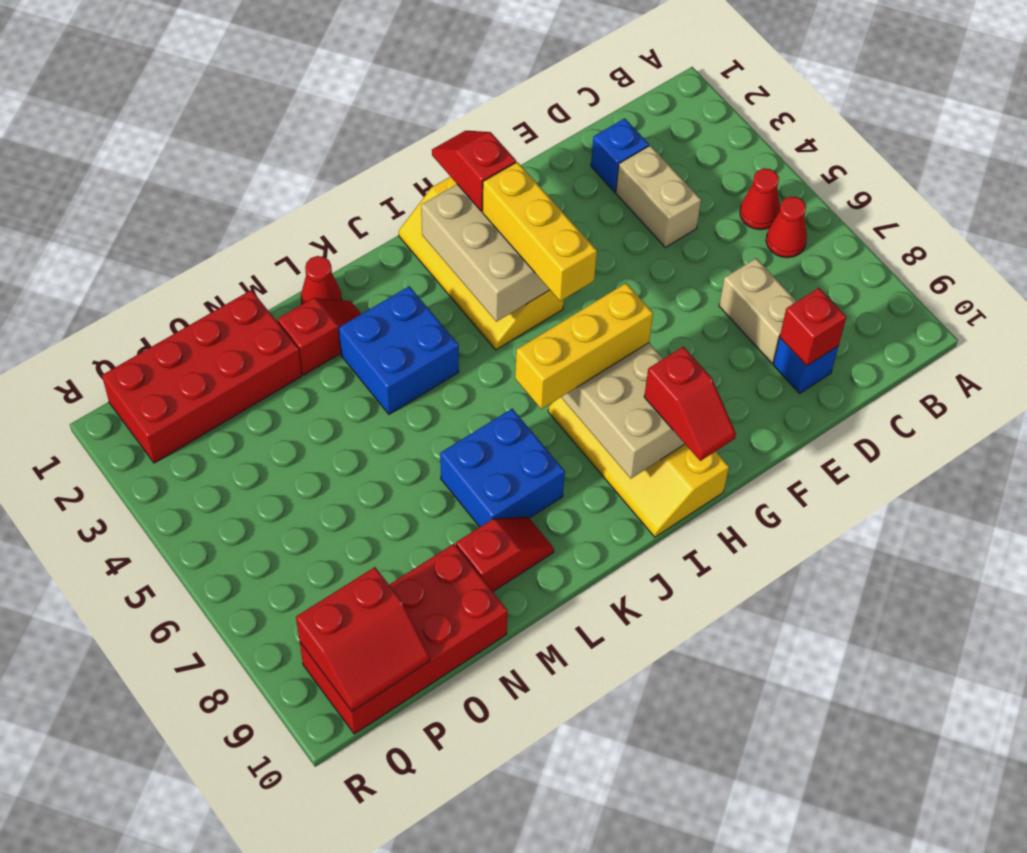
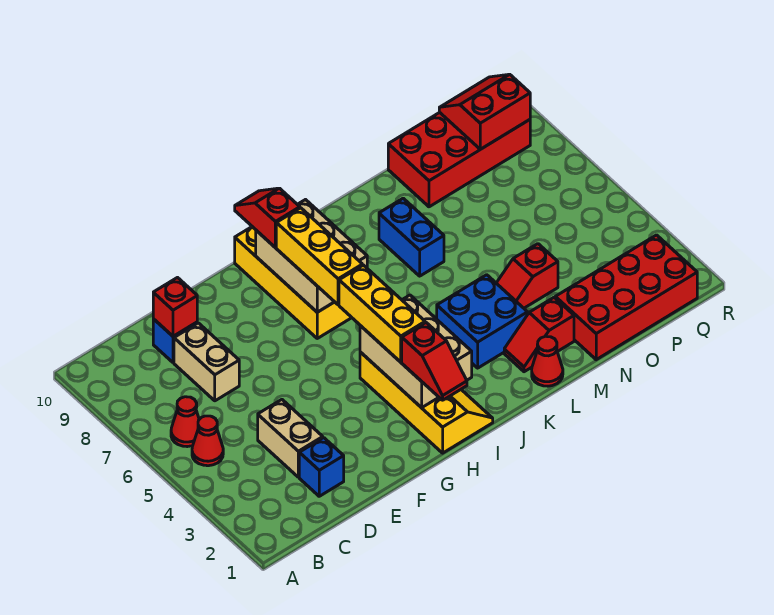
yellow 1x3 brick [515,283,653,409] -> yellow 1x3 brick turned to [276,208,362,305]
blue 2x2 brick [440,409,565,527] -> blue 1x2 brick [379,198,444,276]
red 1x2 slope [456,517,554,592] -> red 1x2 slope moved to [497,244,558,308]

